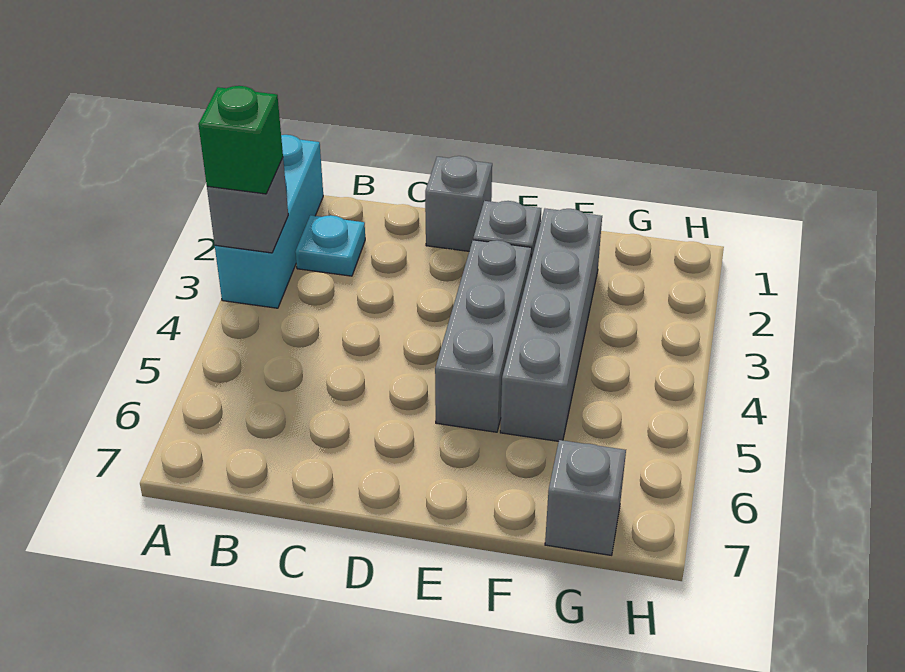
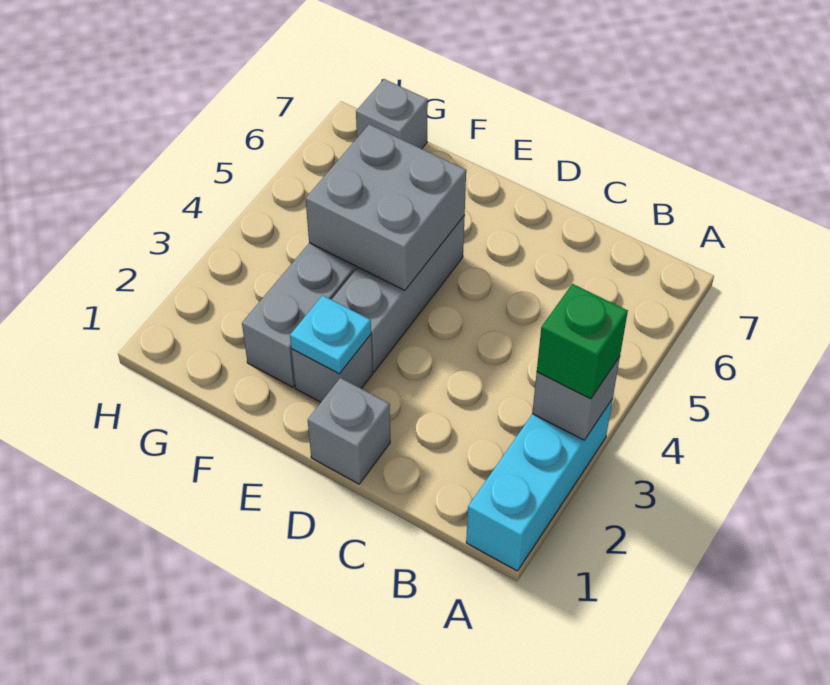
cyan 1x1 plate [295,215,365,276] -> cyan 1x1 plate moved to [290,295,371,374]
none -> grey 2x2 brick [306,124,466,291]

